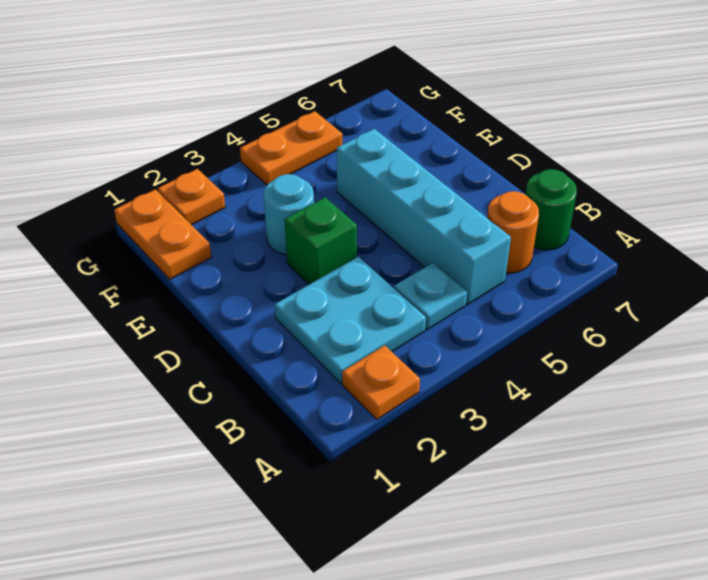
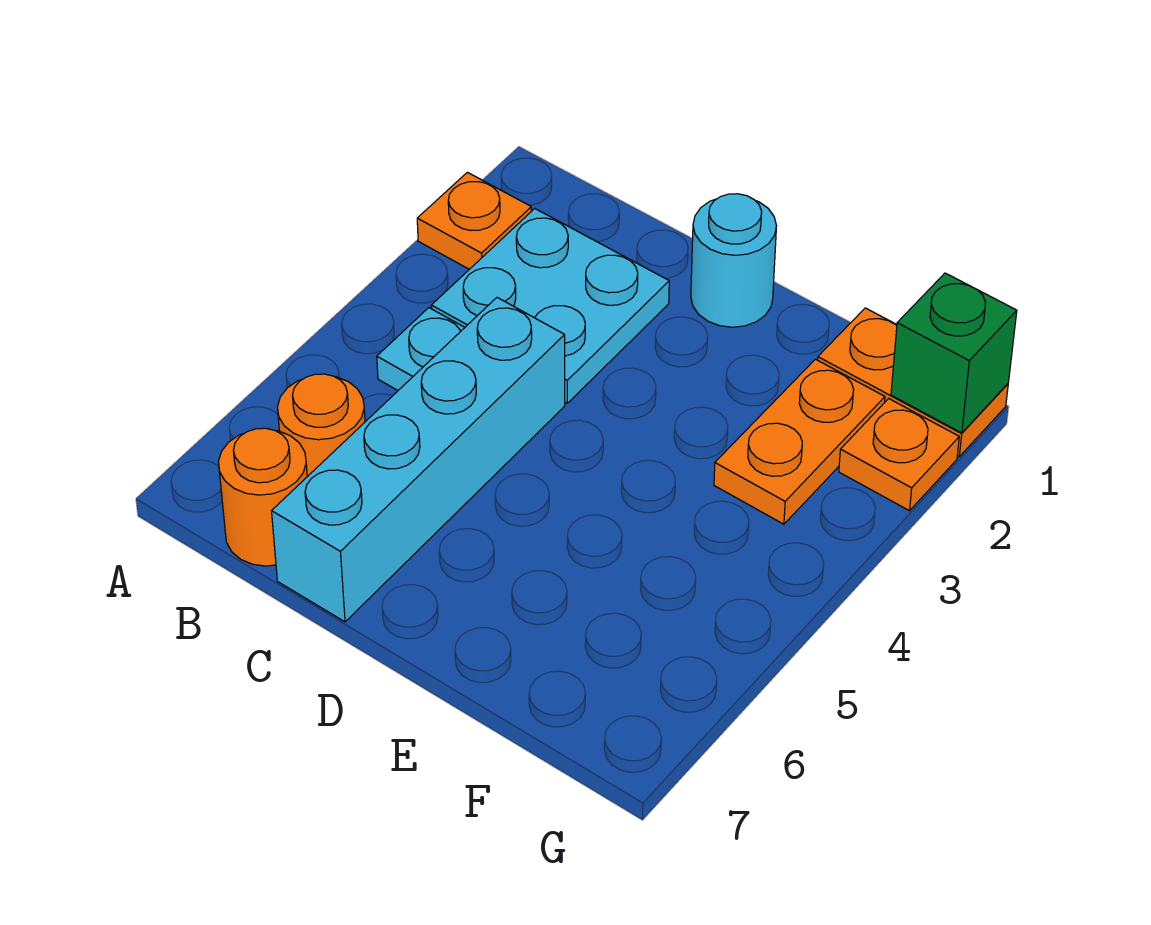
cyan 1x4 brick [337,129,511,304] -> cyan 1x4 brick turned to [272,298,565,622]
green 1x1 round brick [525,169,577,250] -> orange 1x1 round brick [218,428,307,566]
green 1x1 brick [285,197,357,284] -> green 1x1 brick moved to [891,273,1017,433]
cyan 1x1 round brick [263,174,314,255] -> cyan 1x1 round brick moved to [691,194,776,327]
orange 1x2 plate [240,111,342,185] -> orange 1x2 plate moved to [714,359,885,524]

